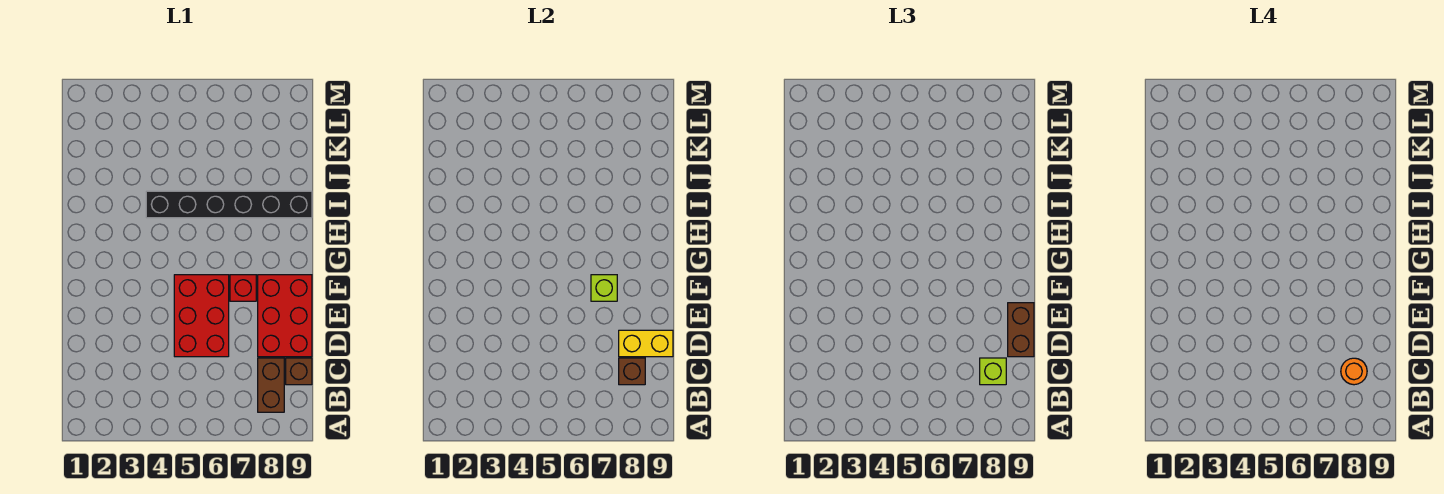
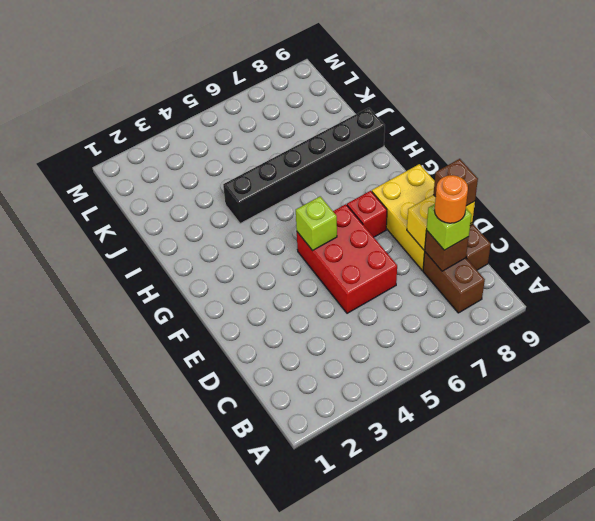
red 2x3 brick [258,275,312,357] -> yellow 2x3 brick [372,164,472,270]
brown 1x2 brick [1008,303,1034,357] -> brown 1x1 brick [433,159,478,206]
lime 1x1 brick [591,275,617,301] -> lime 1x1 brick moved to [296,196,337,251]

